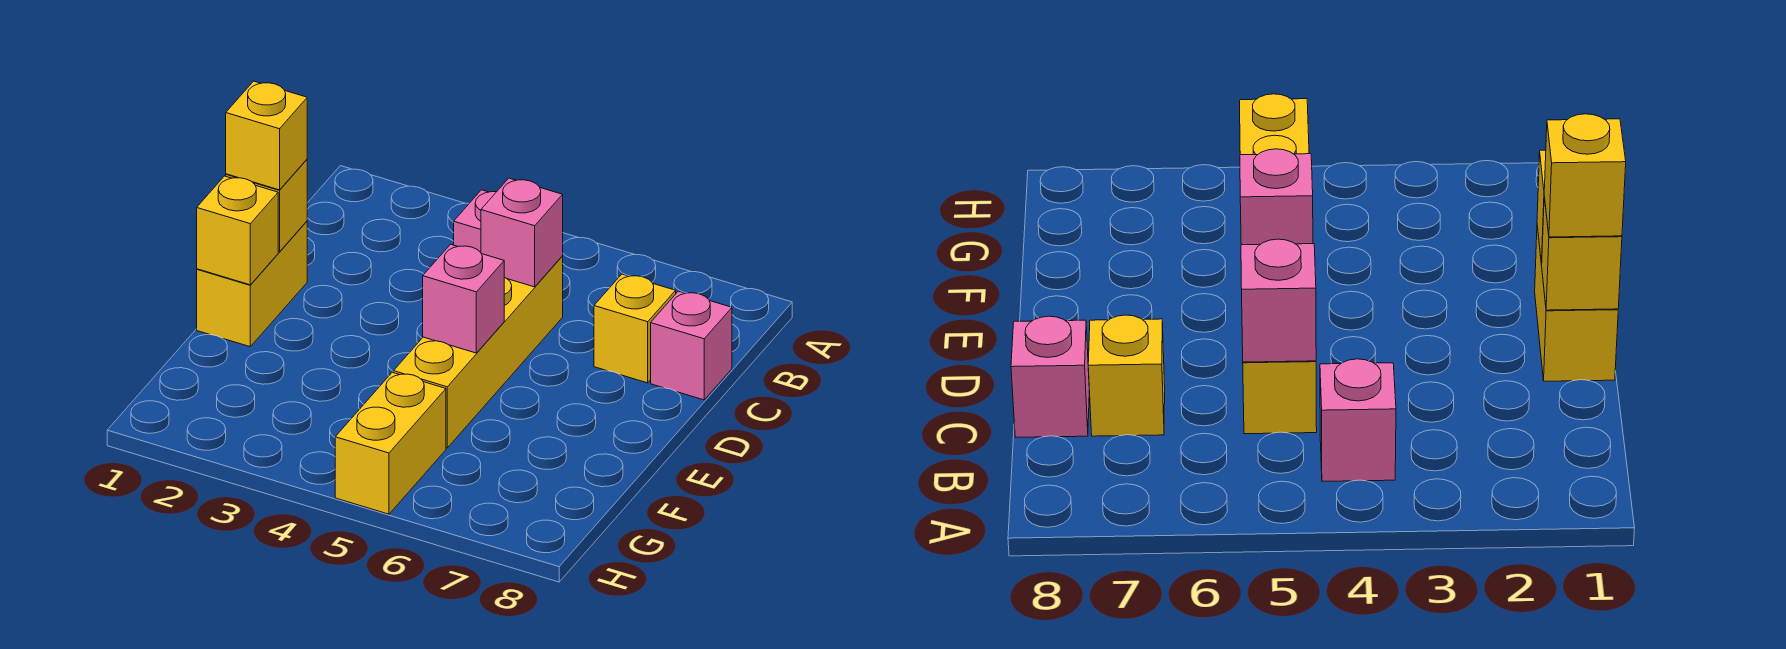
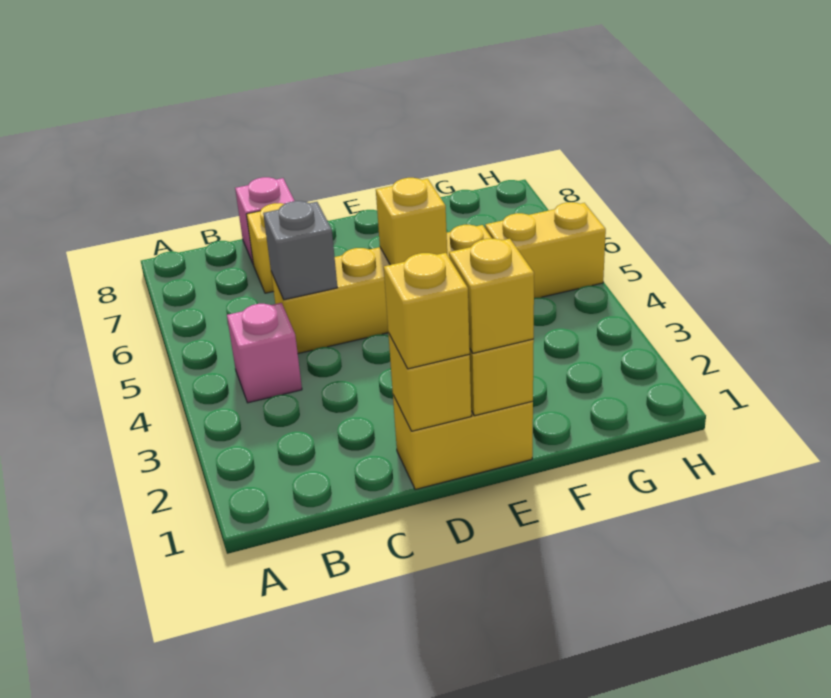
pink 1x1 brick [481,178,563,287] -> grey 1x1 brick [263,201,338,300]
none -> yellow 1x1 brick [449,239,534,353]
pink 1x1 brick [423,244,504,353] -> yellow 1x1 brick [376,178,447,265]

